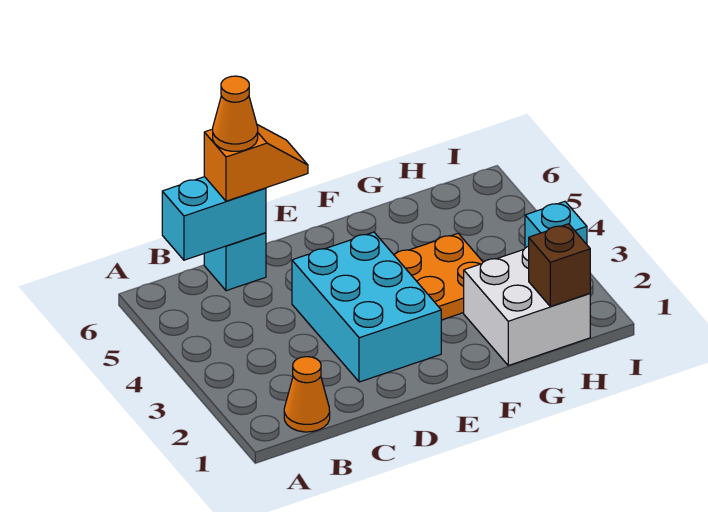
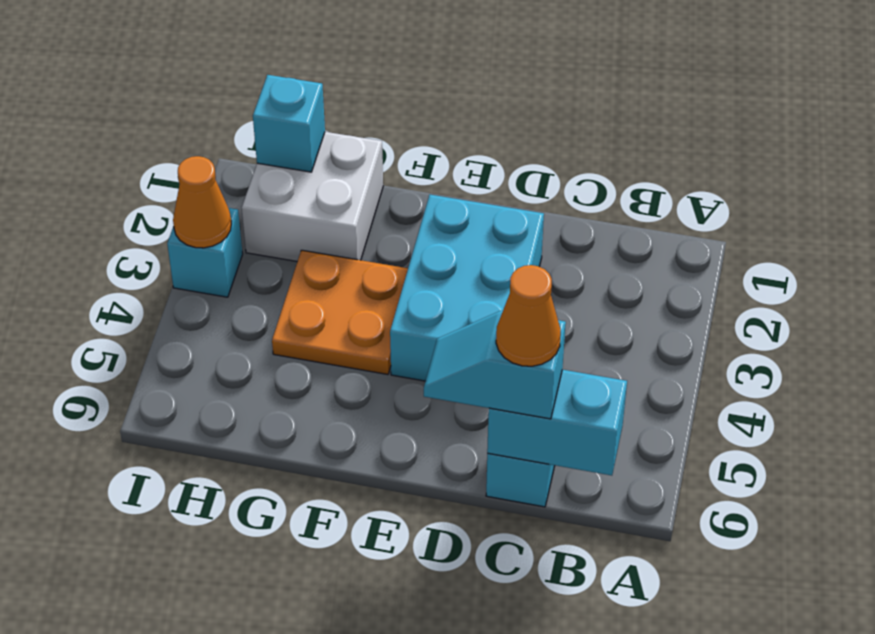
orange 1x1 cone [284,357,330,432] -> orange 1x1 cone moved to [173,156,231,248]
orange 1x2 slope [204,125,308,201] -> cyan 1x2 slope [424,311,566,419]
brown 1x1 brick [529,224,590,306] -> cyan 1x1 brick [253,75,325,172]

